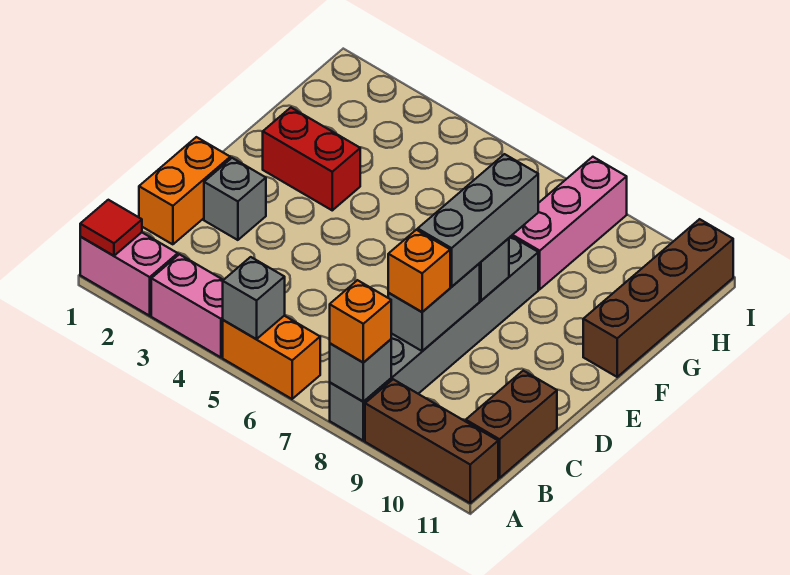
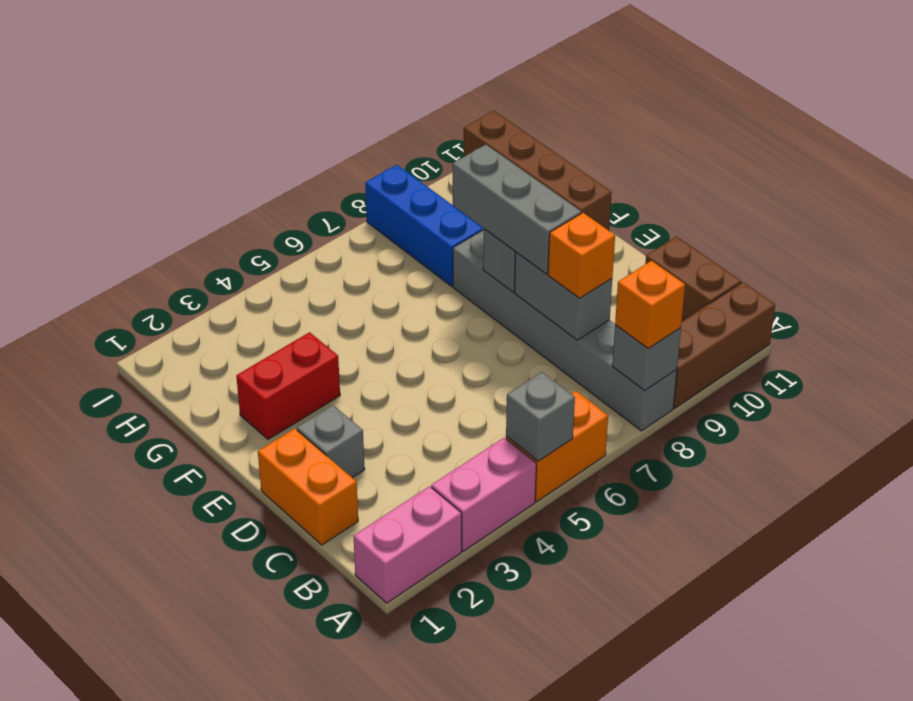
red 1x1 tile [80,200,142,256] -> none
pink 1x3 brick [512,157,627,289] -> blue 1x3 brick [365,165,483,286]

